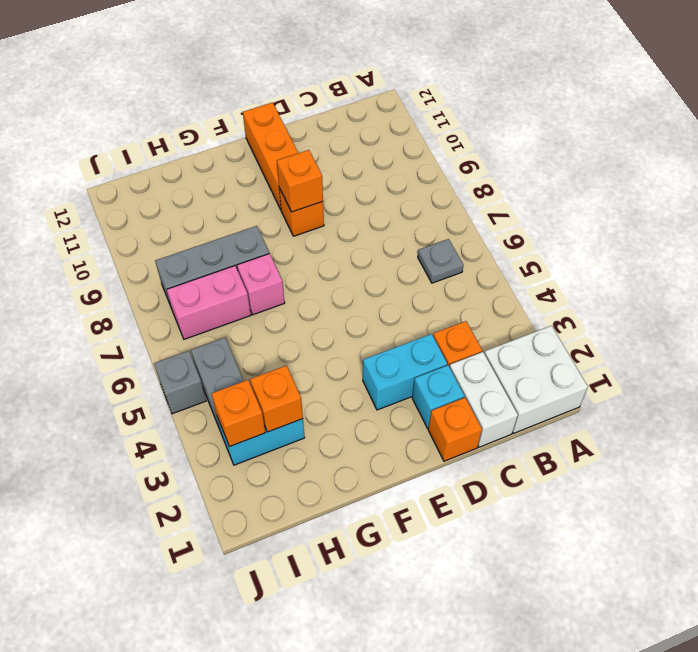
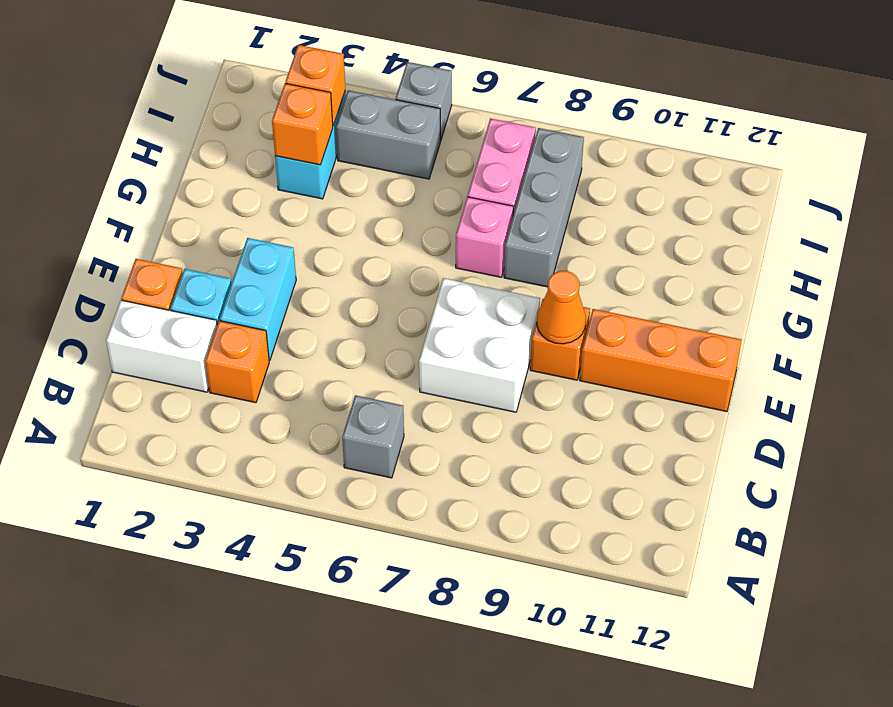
white 2x2 brick [484,326,588,433] -> white 2x2 brick moved to [419,278,540,412]
grey 1x1 plate [418,239,463,283] -> grey 1x1 brick [342,395,404,478]
orange 1x1 brick [277,150,323,212] -> orange 1x1 cone [537,271,586,344]

